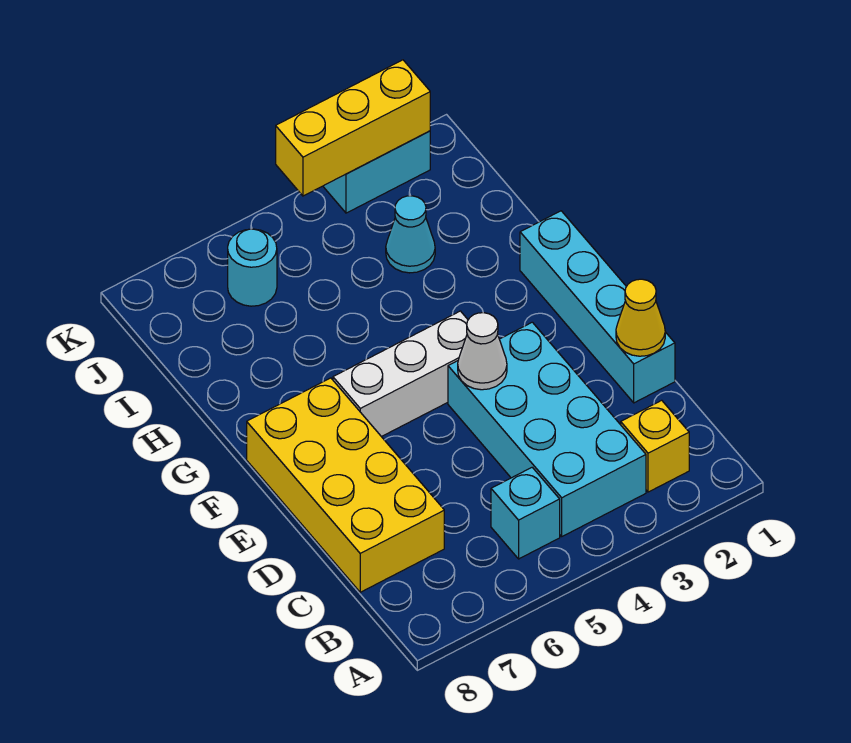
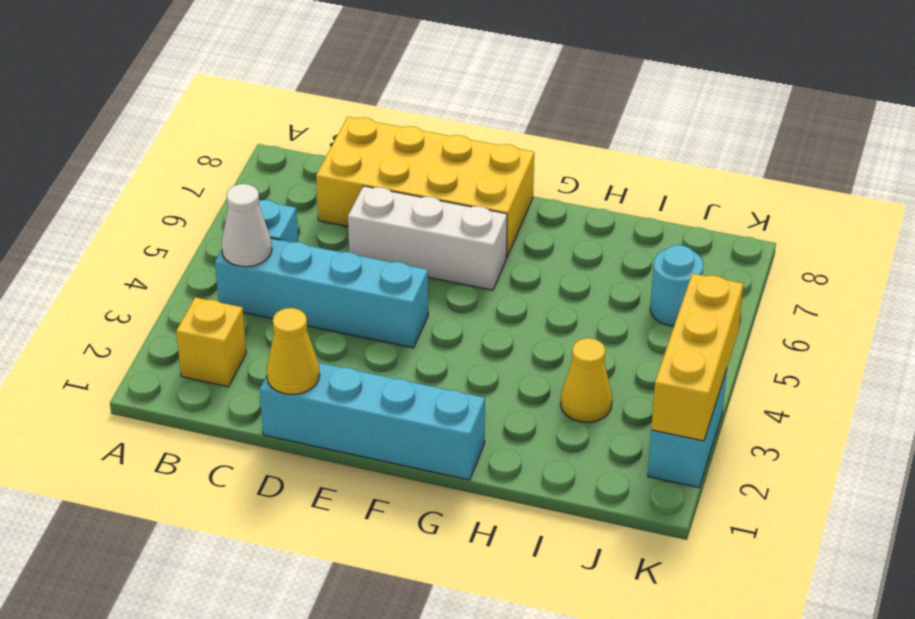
cyan 2x4 brick [448,322,646,536] -> cyan 1x4 brick [215,238,428,348]
white 1x1 cone [458,313,507,390] -> white 1x1 cone moved to [221,184,272,267]
white 1x3 brick [333,311,468,437] -> white 1x3 brick turned to [348,186,507,290]
cyan 1x1 cone [386,196,435,273] -> yellow 1x1 cone [561,338,612,422]

